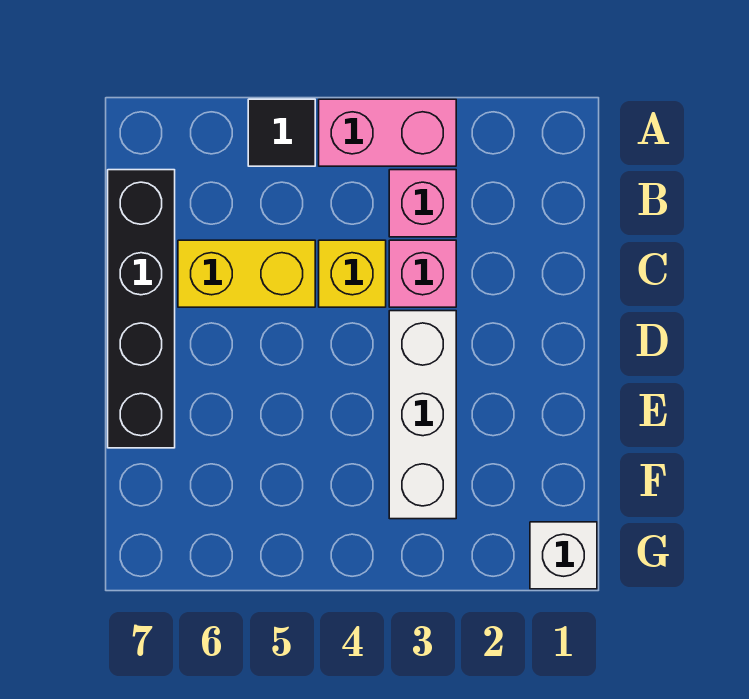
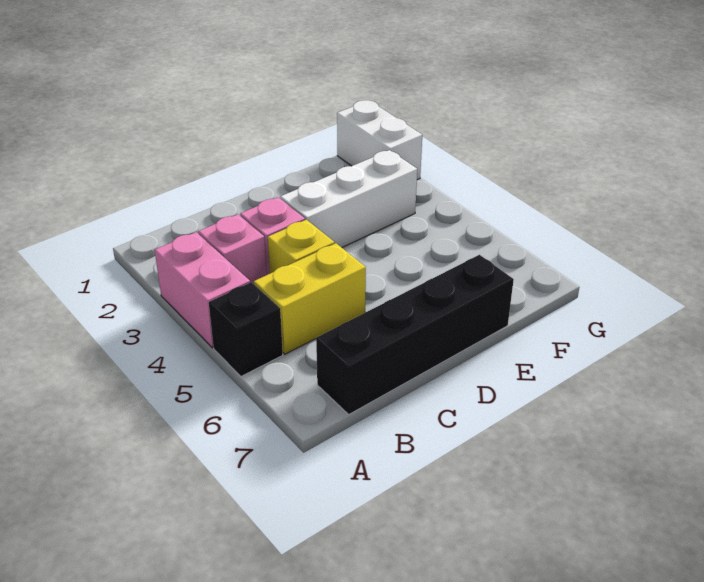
black 1x1 tile [248,99,315,166] -> black 1x1 brick [209,282,283,376]
yellow 1x2 brick [178,240,315,307] -> yellow 1x2 brick turned to [254,243,366,354]
white 1x1 brick [530,522,597,589] -> white 1x2 brick [337,100,422,180]

